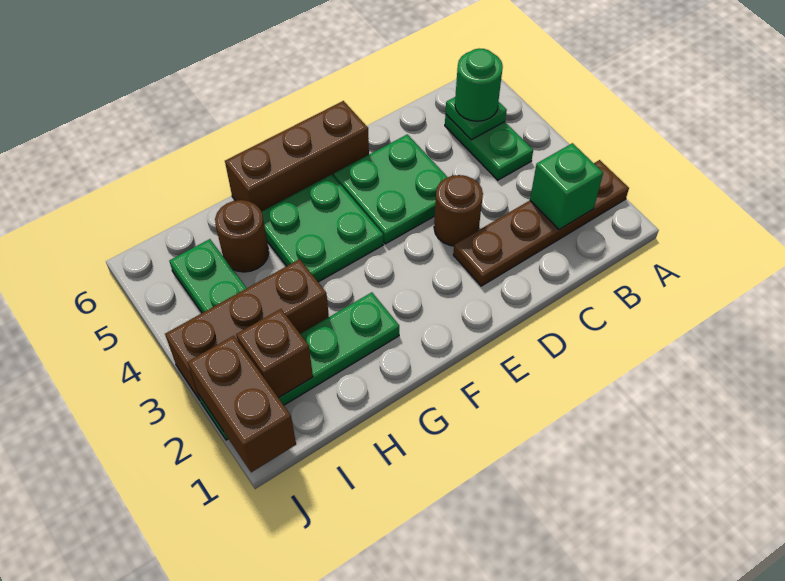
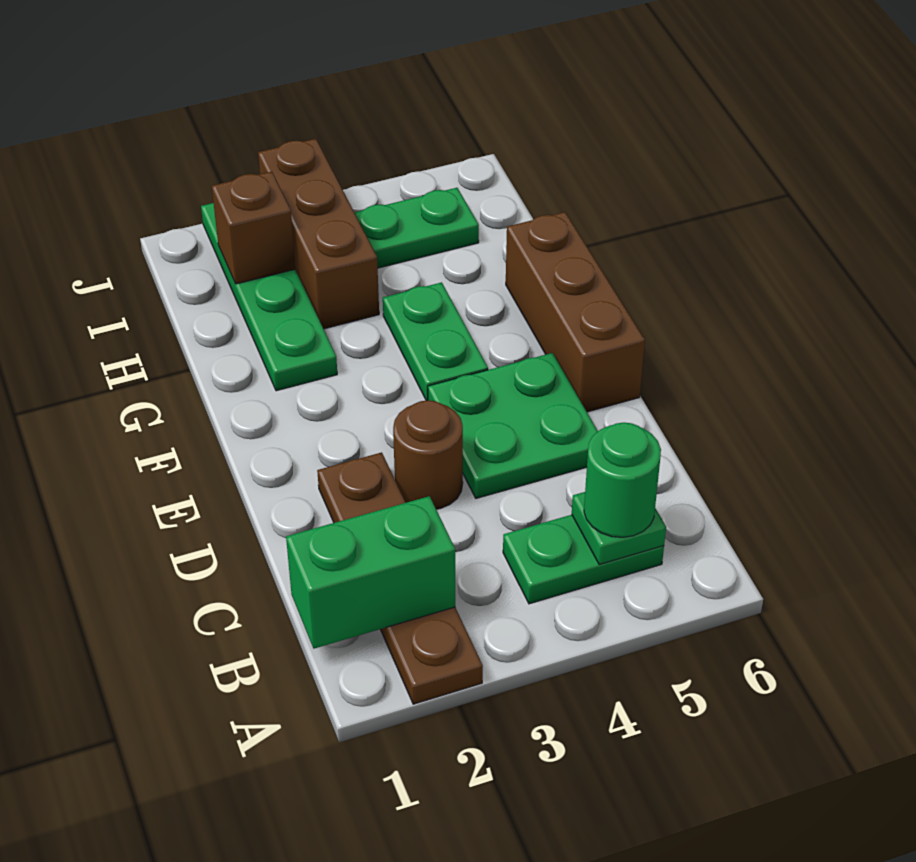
green 1x1 brick [530,143,603,230] -> green 1x2 brick [286,496,455,649]
green 2x2 plate [262,175,383,282] -> green 1x2 plate [383,282,488,401]
brown 1x1 round brick [215,200,269,272] -> none
brown 1x2 brick [188,336,296,472] -> none

